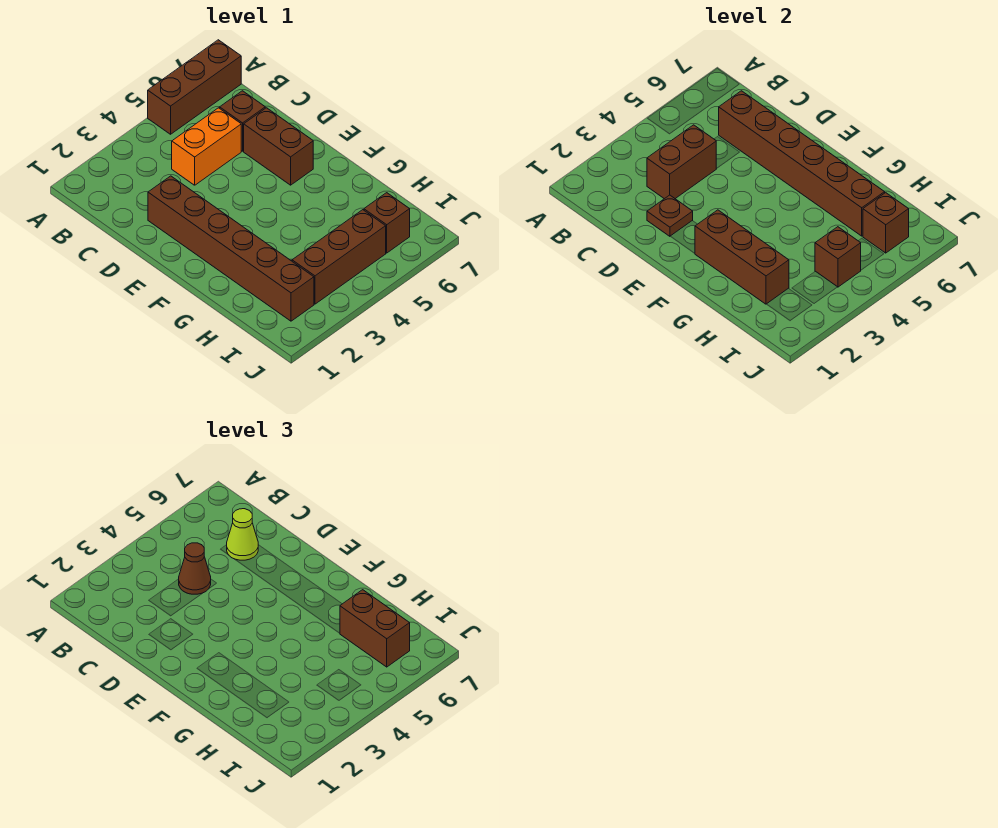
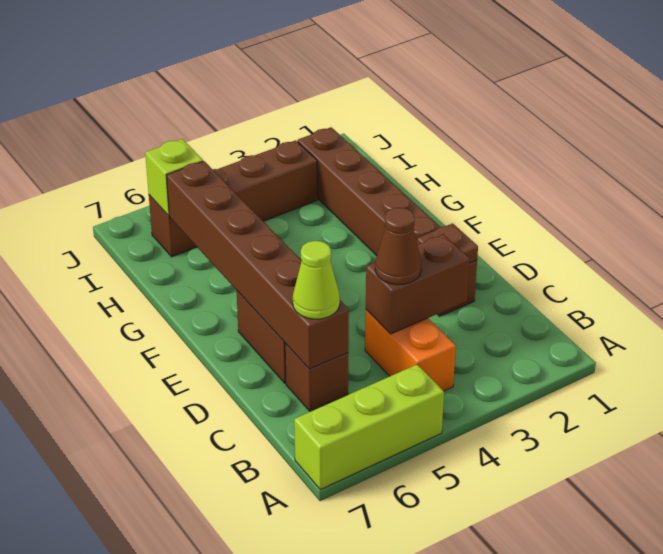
brown 1x3 brick [148,40,241,134] -> lime 1x3 brick [294,365,444,490]
orange 1x2 brick [172,108,241,185] -> orange 1x2 brick turned to [365,310,456,391]
brown 1x3 brick [695,210,789,304] -> none
brown 1x2 brick [340,590,410,667] -> none
brown 1x1 brick [815,227,861,287] -> none
brown 1x1 brick [863,193,909,253] -> lime 1x1 brick [145,139,203,216]

